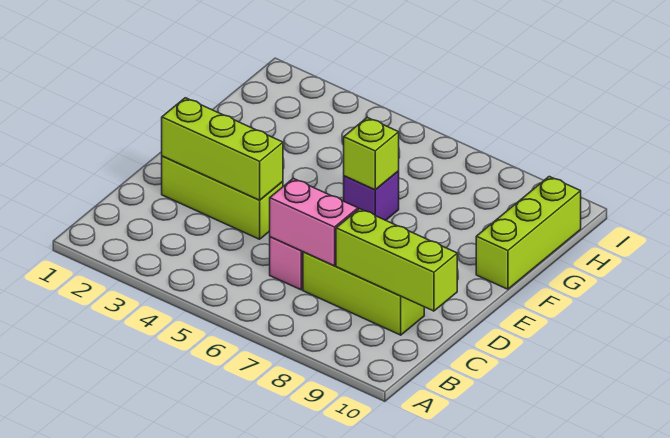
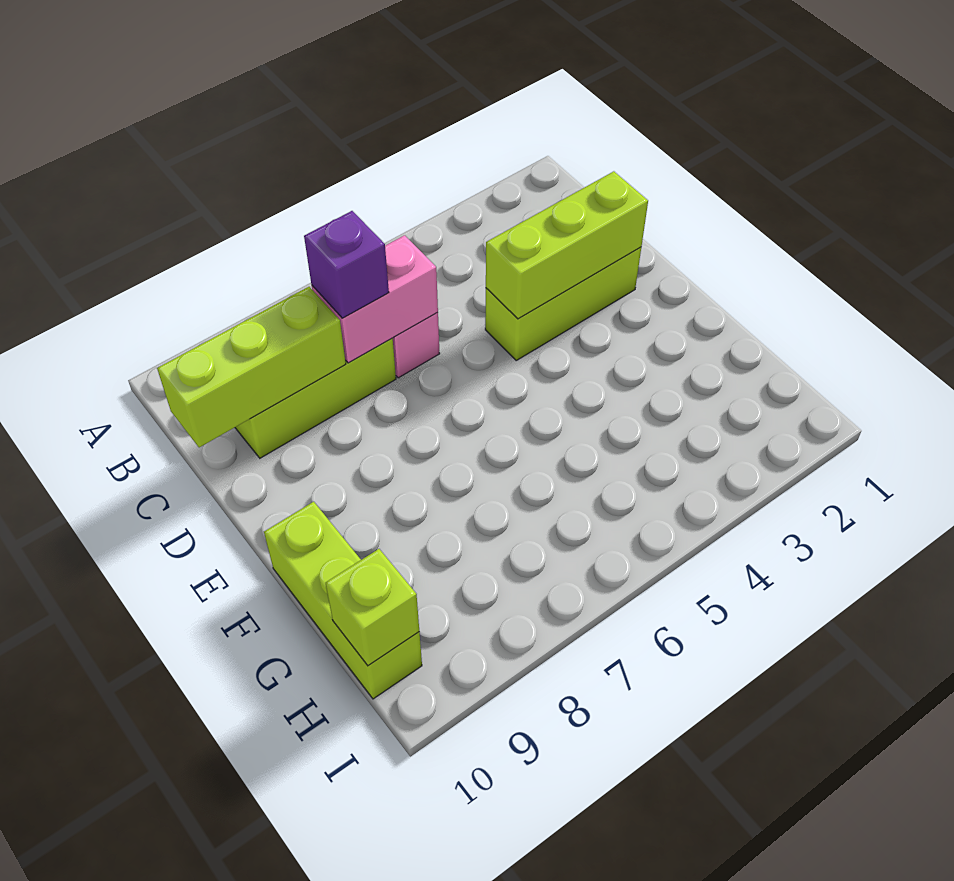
purple 1x1 brick [344,171,399,220] -> purple 1x1 brick moved to [304,211,389,318]
lime 1x1 brick [344,118,399,190] -> lime 1x1 brick moved to [326,549,419,666]

